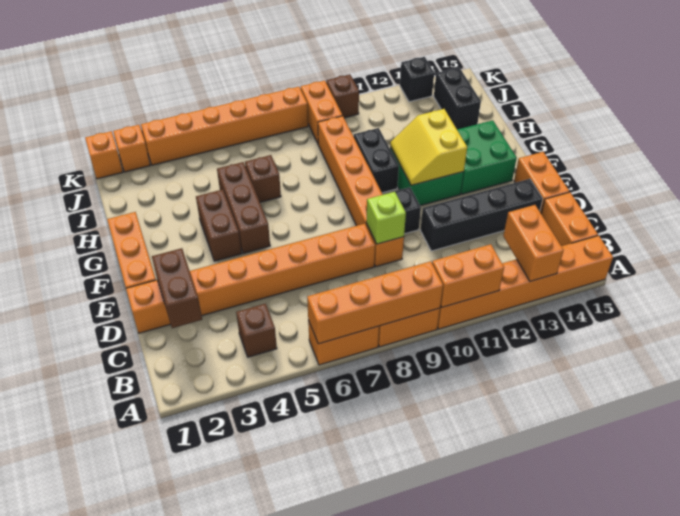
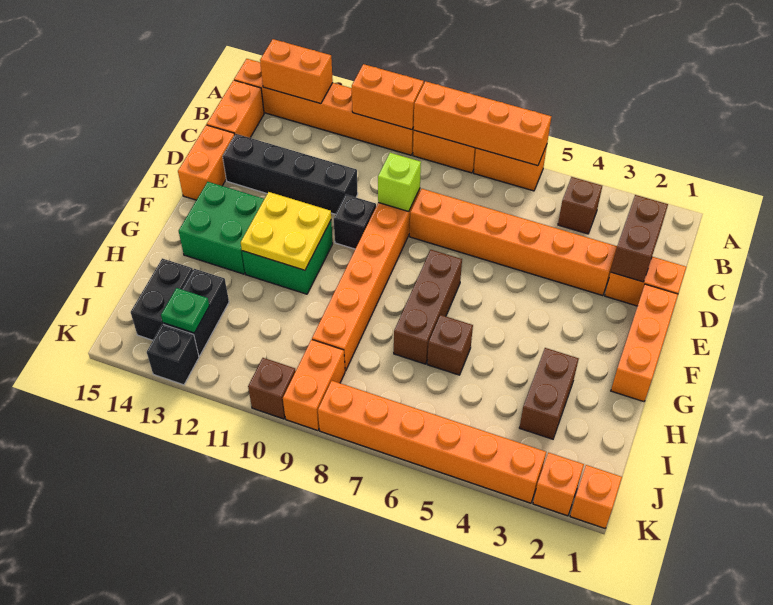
orange 1x2 brick [503,205,564,281] -> orange 1x2 brick turned to [260,39,333,104]
brown 1x2 brick [196,190,242,261] -> brown 1x2 brick moved to [519,348,579,439]
brown 1x3 brick [217,162,270,253] -> brown 1x3 brick moved to [394,250,462,364]
yellow 2x2 slope [390,109,467,185] -> yellow 2x2 plate [241,192,331,270]
black 1x2 brick [354,128,399,193] -> black 1x2 brick moved to [163,269,229,356]
none -> green 1x1 plate [161,288,209,333]

